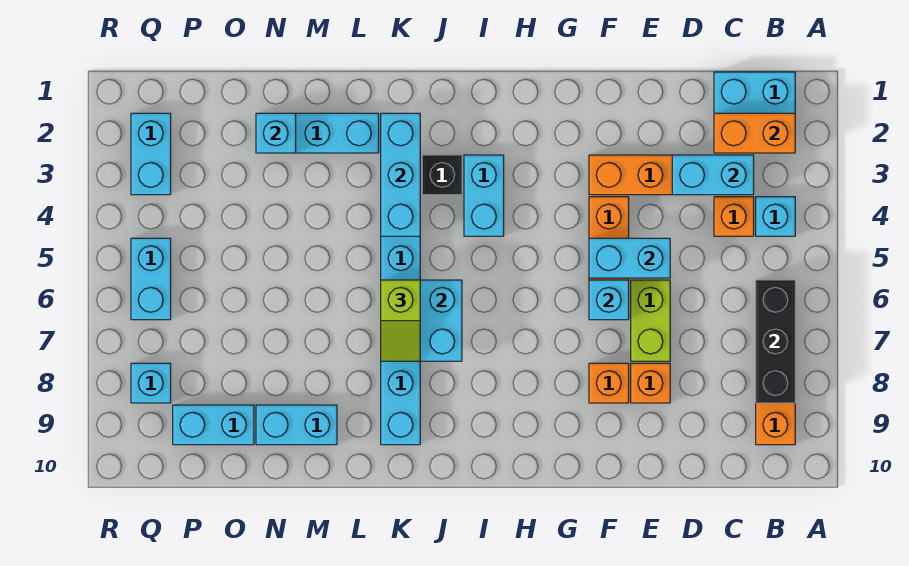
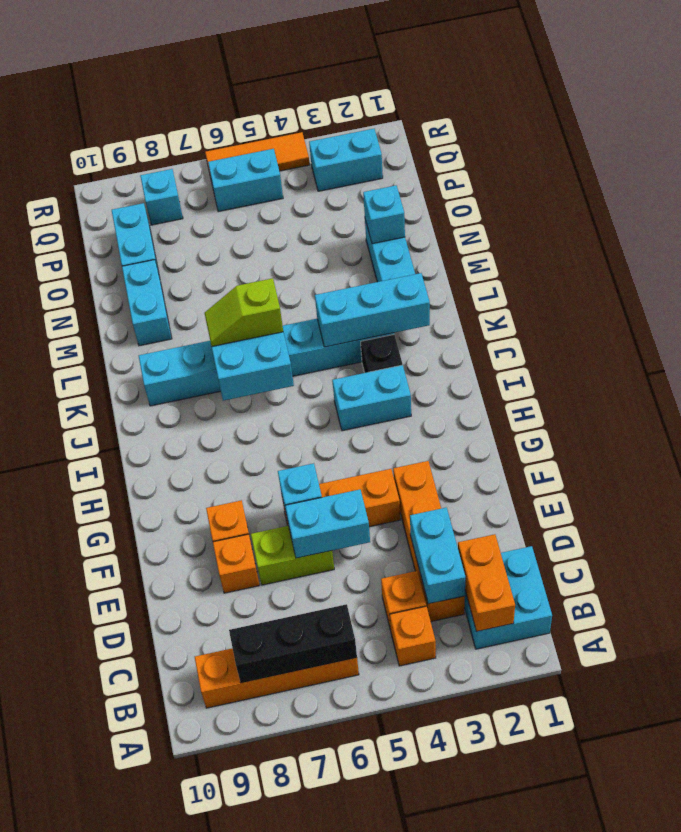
cyan 1x1 brick [756,197,795,236] -> orange 1x1 brick [390,606,436,666]
cyan 1x2 brick [589,238,670,278] -> cyan 1x2 brick turned to [285,490,370,558]
none -> orange 1x3 tile [205,132,310,177]

